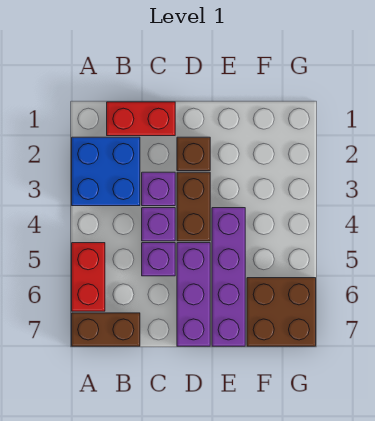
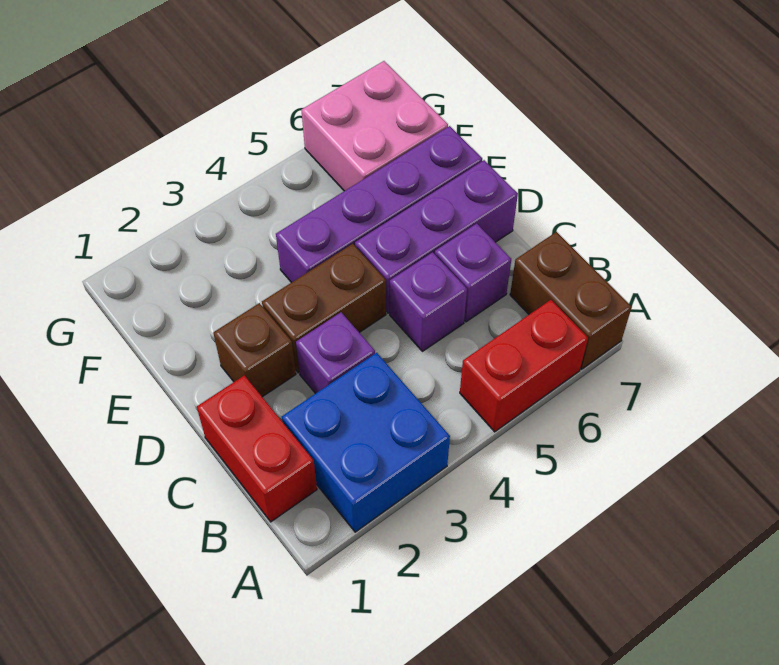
purple 1x1 brick [142,208,175,241] -> purple 1x1 brick moved to [435,224,511,322]
brown 2x2 brick [247,278,316,346] -> pink 2x2 brick [301,61,448,191]

